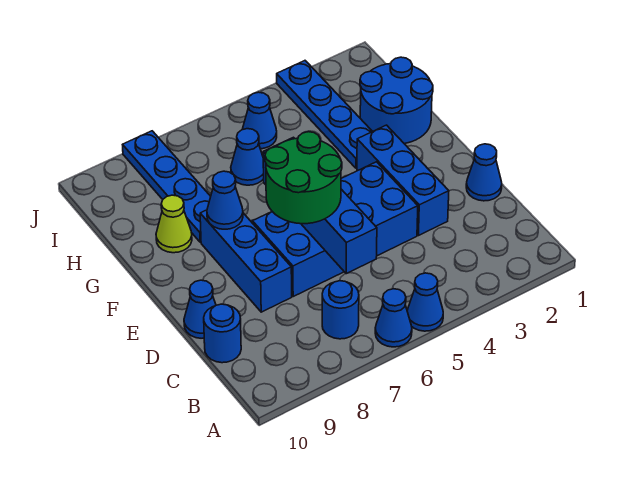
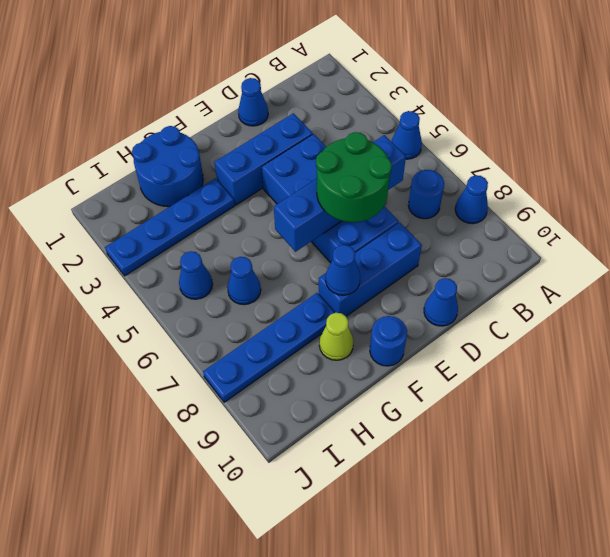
blue 1x1 cone [375,289,412,347] -> blue 1x1 cone moved to [455,175,488,224]
blue 1x1 round brick [204,304,241,363] -> blue 1x1 round brick moved to [370,316,407,366]

